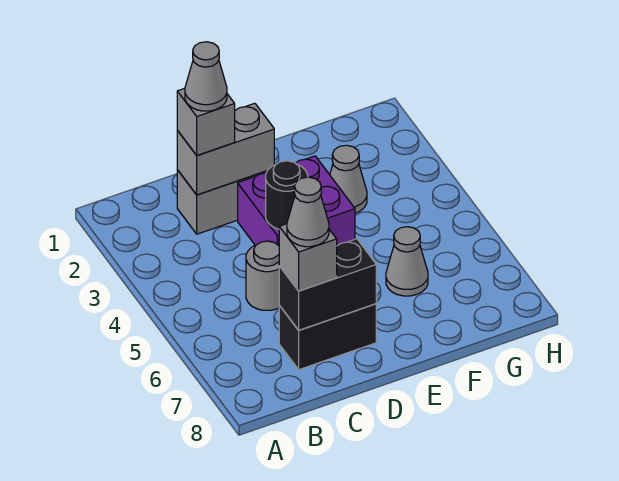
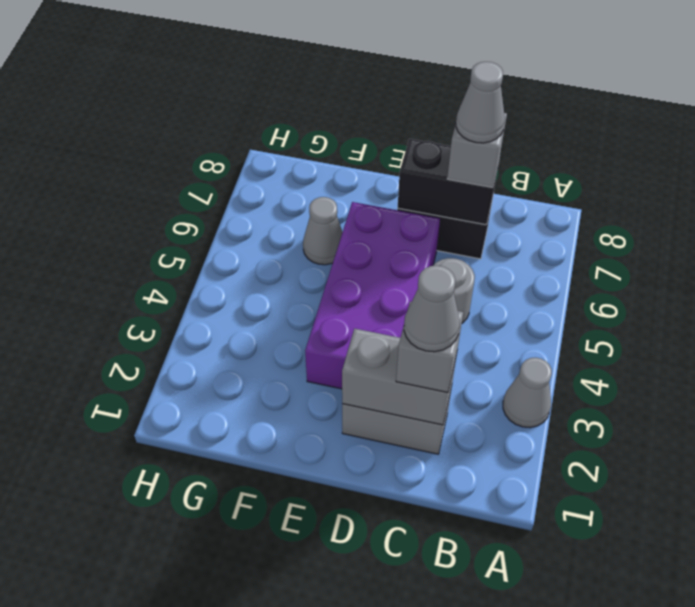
purple 2x2 brick [238,156,355,245] -> purple 2x4 brick [305,202,440,389]
black 1x1 round brick [266,161,308,229] -> none
grey 1x1 cone [330,145,367,213] -> grey 1x1 cone moved to [503,358,552,428]

